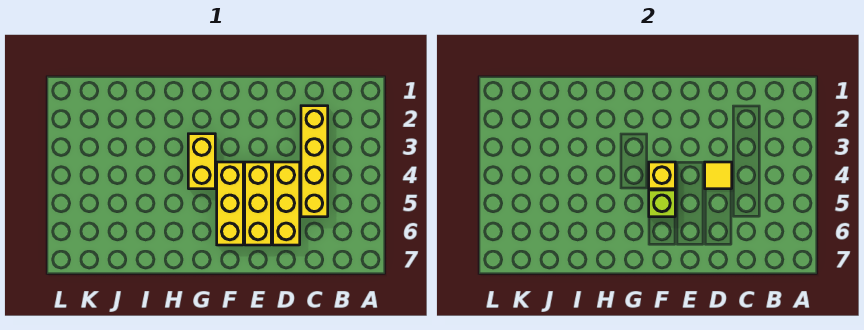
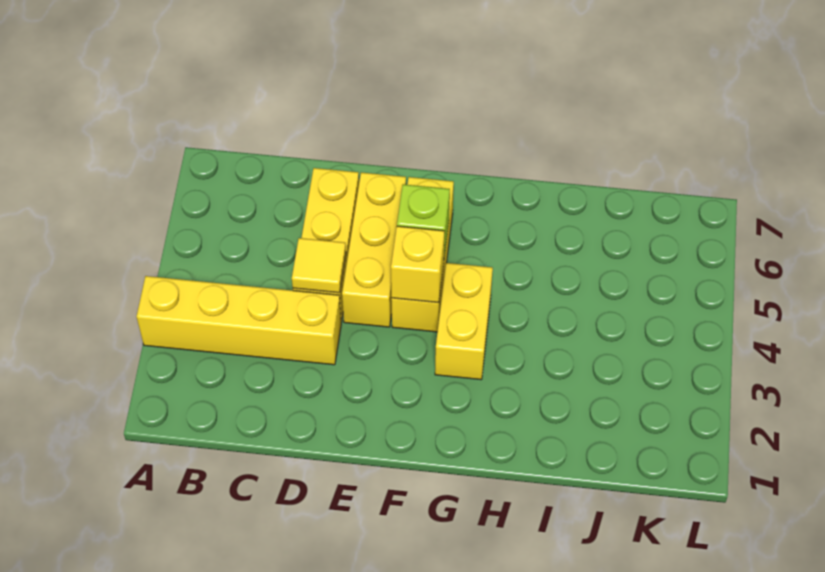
yellow 1x4 brick [301,106,328,217] -> yellow 1x4 brick turned to [136,276,341,365]

